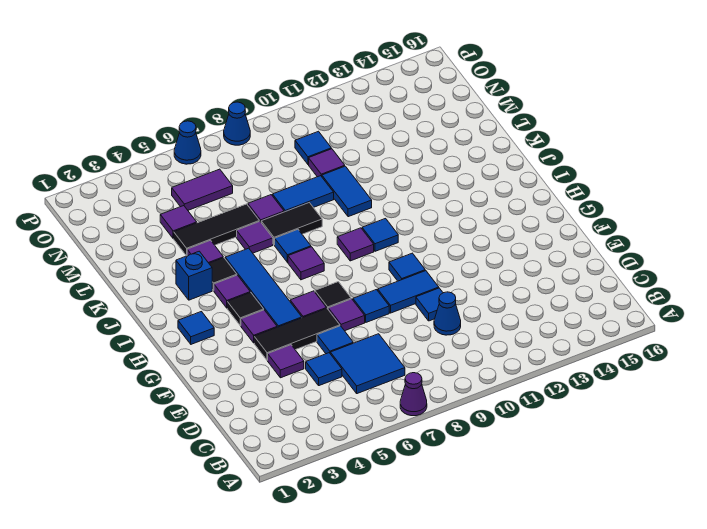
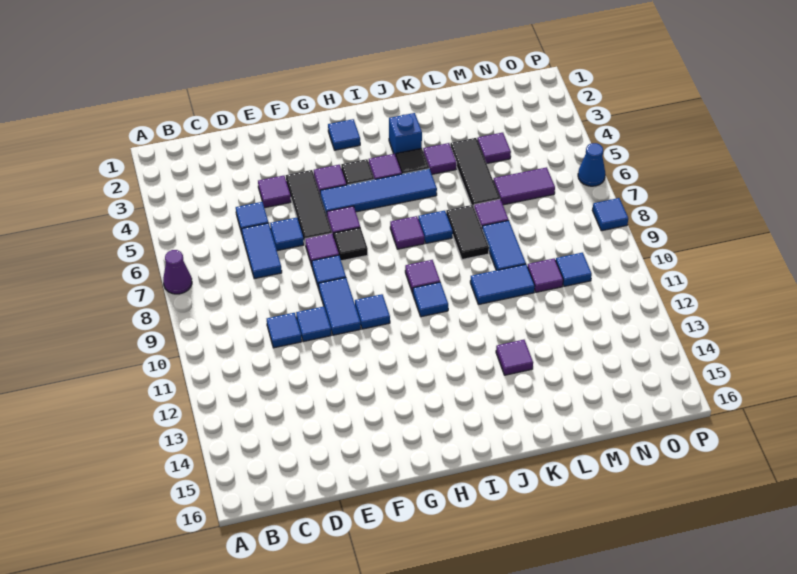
blue 2x2 tile [330,334,405,394] -> blue 1x2 tile [242,223,282,279]
blue 1x1 cone [434,292,461,335] -> blue 1x1 tile [267,313,302,348]
purple 1x1 tile [237,221,273,253] -> purple 1x1 tile moved to [496,340,533,375]
purple 1x2 tile [172,169,233,210] -> purple 1x2 tile turned to [493,167,555,205]
blue 1x1 cone [224,102,250,145] -> blue 1x1 tile [592,198,628,231]

